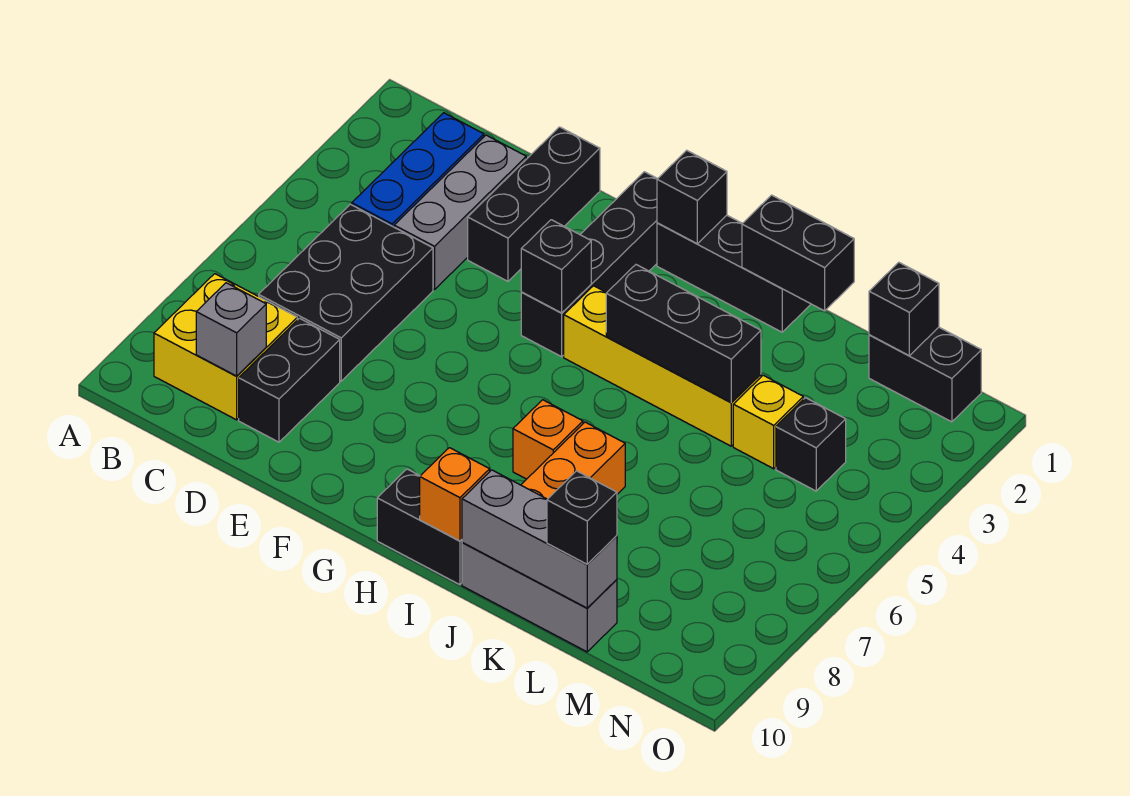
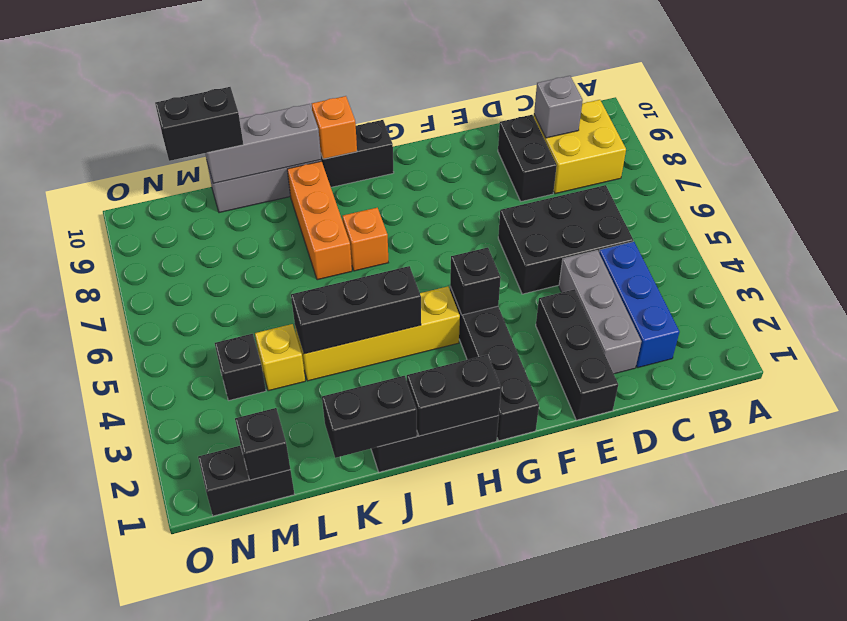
black 2x3 brick [259,204,433,381] -> black 2x3 brick turned to [498,185,633,294]
black 1x1 brick [657,150,727,244] -> black 1x2 brick [407,355,501,436]
black 1x1 brick [547,471,617,564] -> black 1x2 brick [155,87,243,161]

